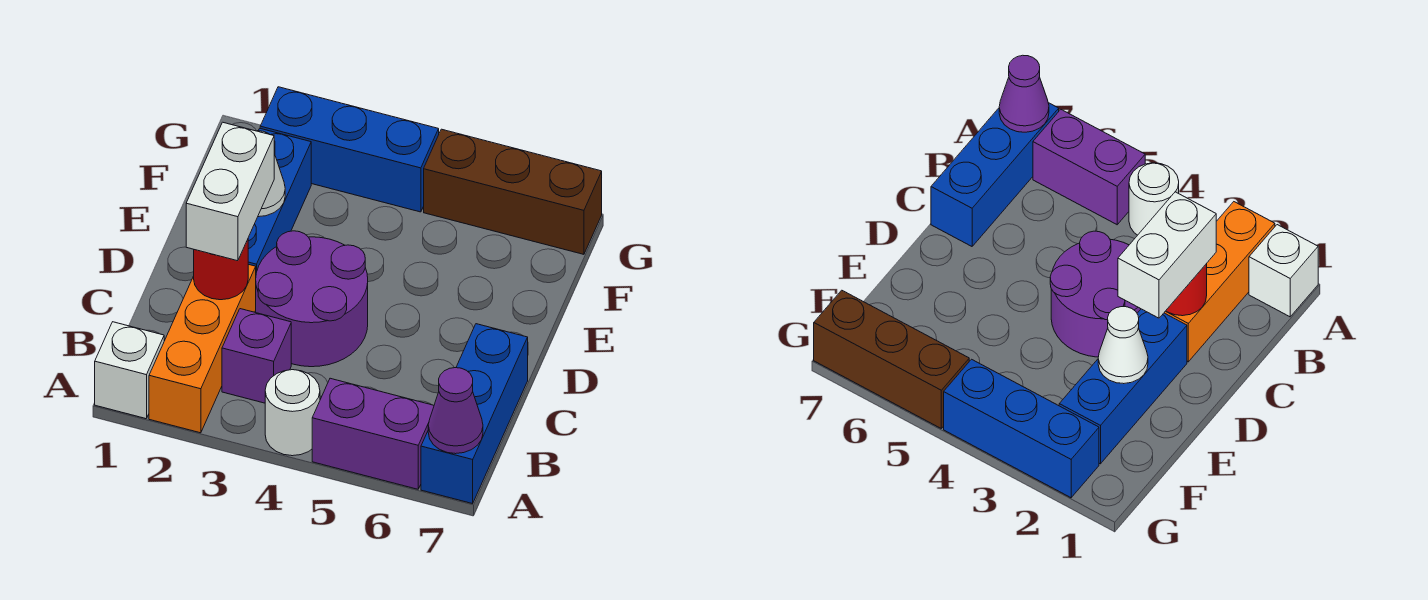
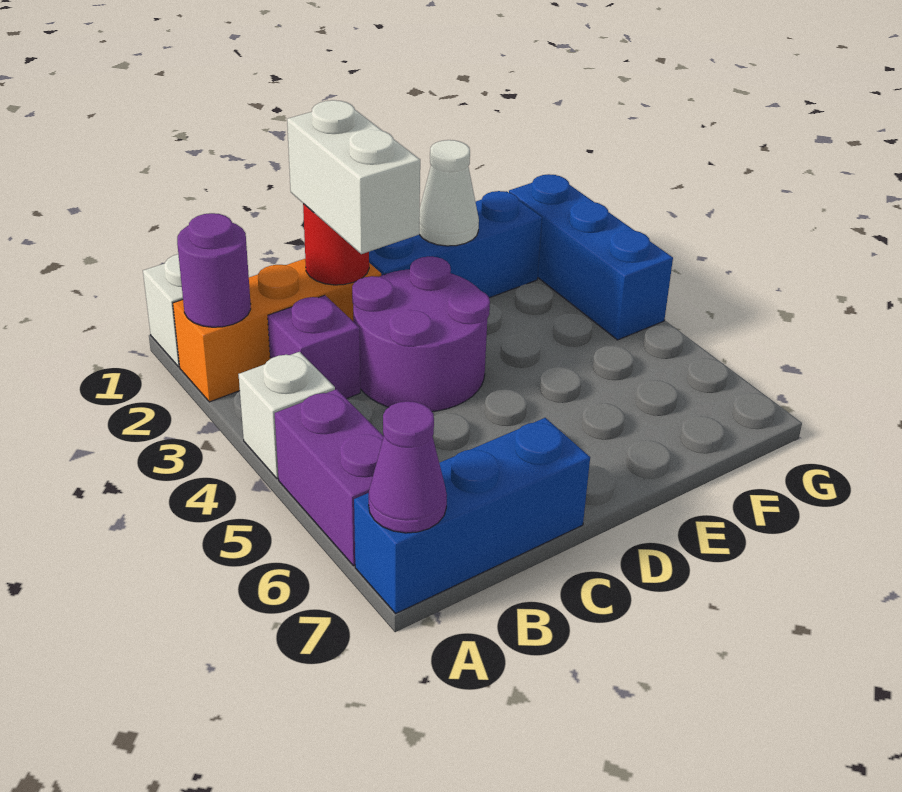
none -> purple 1x1 round brick [177,213,251,327]
white 1x1 round brick [265,370,320,456] -> white 1x1 brick [238,352,335,479]
white 1x2 brick [186,122,274,261] -> white 1x2 brick turned to [287,100,420,254]
brown 1x3 brick [424,129,602,254] -> none

